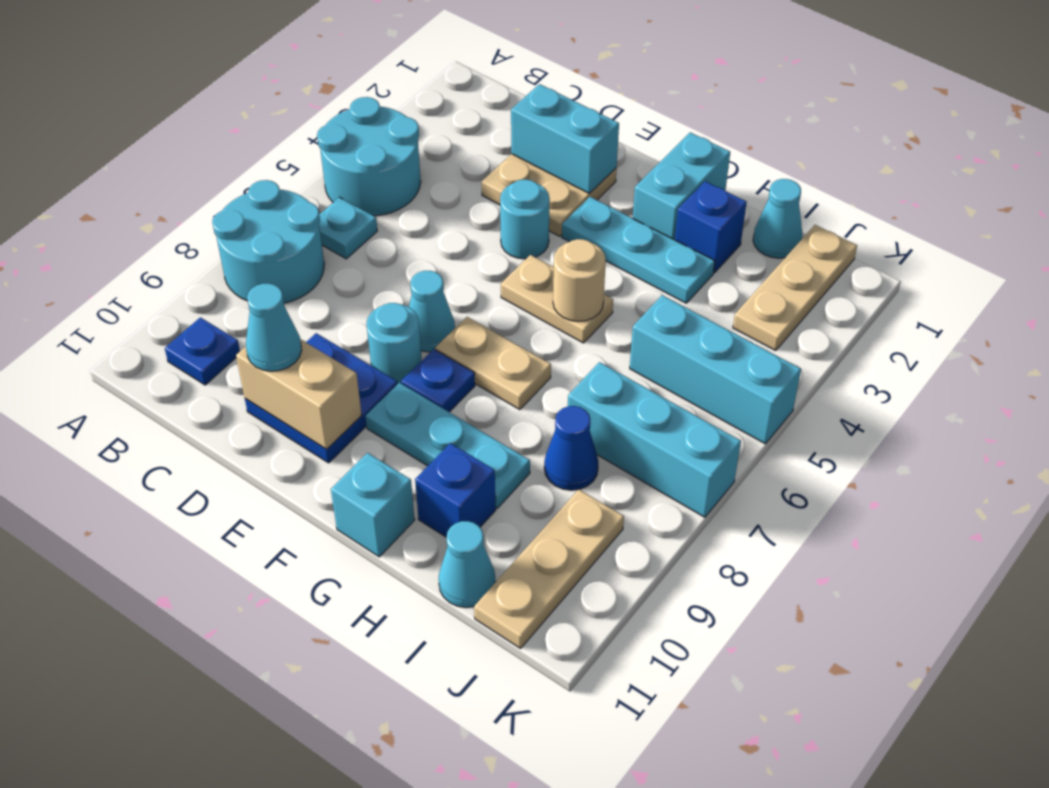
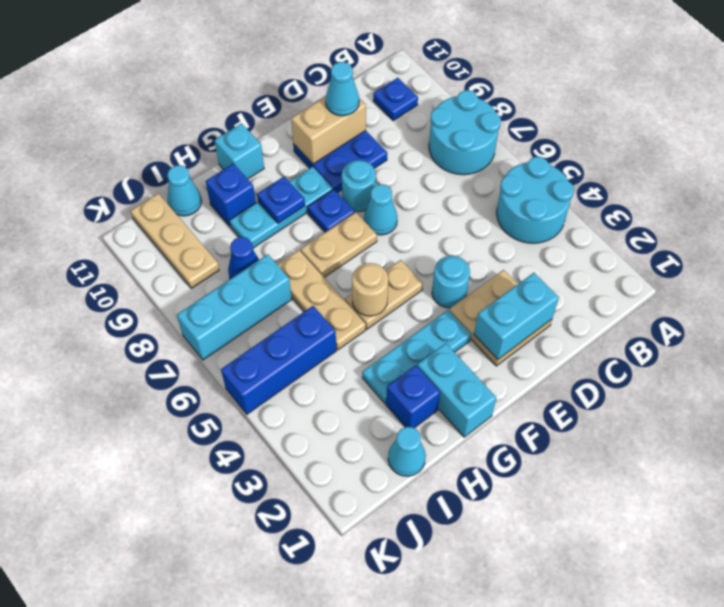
cyan 1x1 plate [319,197,377,259] -> none
none -> blue 1x1 plate [257,177,305,223]
cyan 1x3 brick [630,295,801,444] -> blue 1x3 brick [221,306,336,414]
tan 1x3 plate [733,225,857,351] -> tan 1x3 plate moved to [277,250,366,350]

